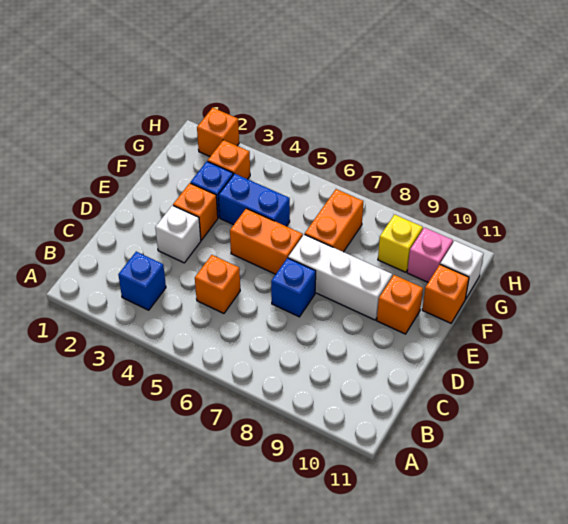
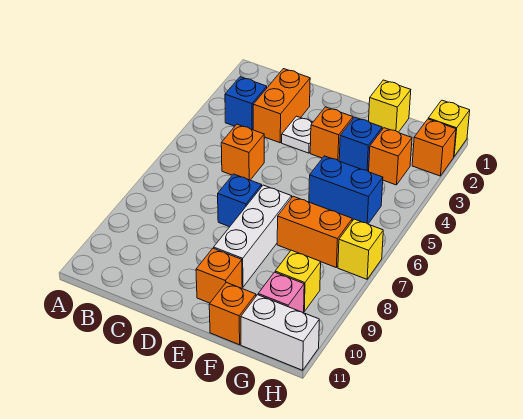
white 1x1 brick [155,205,201,263] -> white 1x1 plate [282,116,313,153]
orange 1x2 brick [230,208,303,274] -> orange 1x2 brick moved to [253,69,310,143]
none -> yellow 1x1 brick [369,80,411,132]
blue 1x2 brick [219,174,290,226] -> blue 1x2 brick turned to [309,156,383,224]
white 1x1 brick [440,241,484,299] -> white 1x2 brick [241,295,319,370]
none -> yellow 1x1 brick [428,100,470,156]
none -> yellow 1x1 brick [338,219,383,279]

